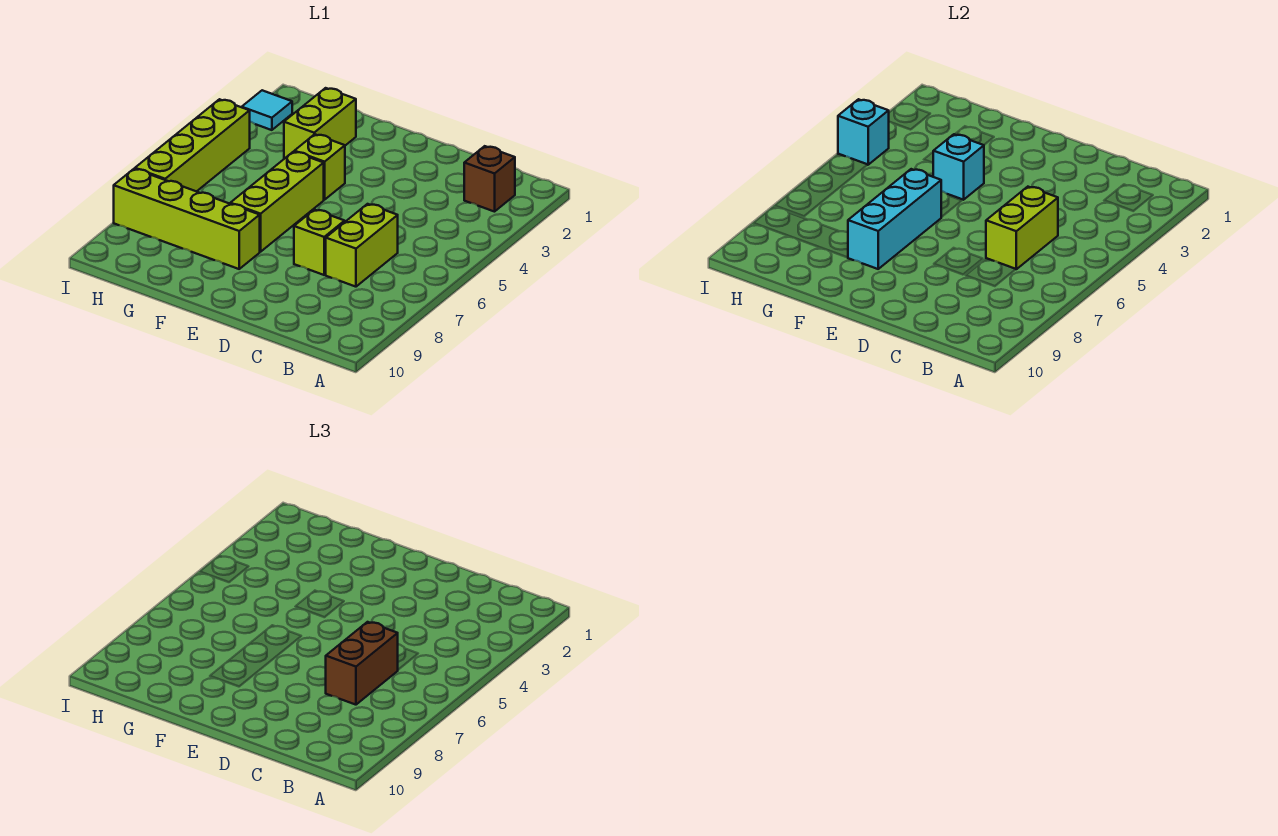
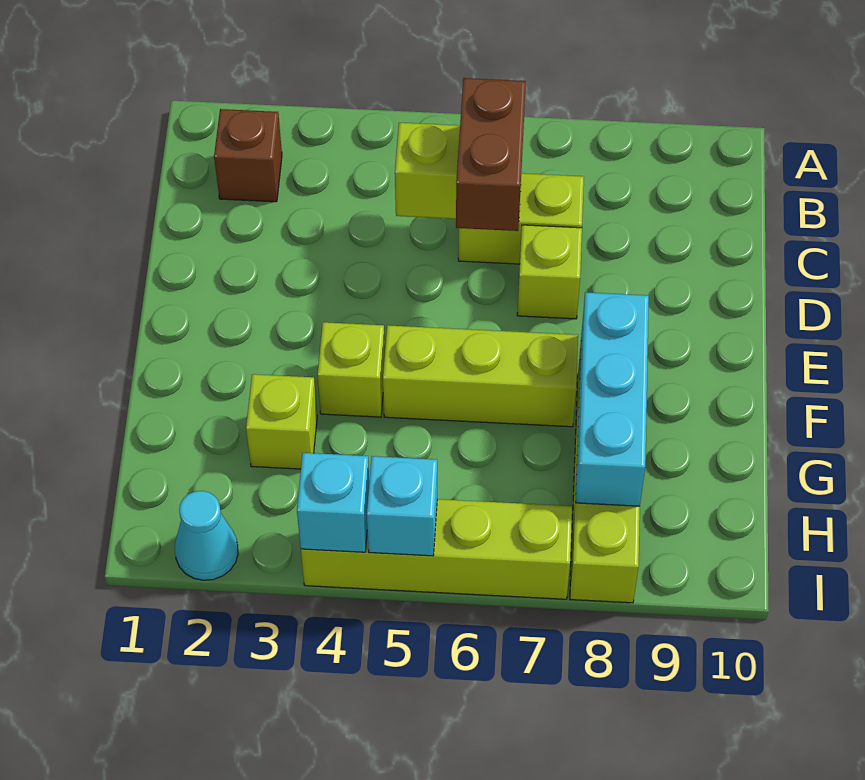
brown 1x2 brick [326,622,398,705] -> brown 1x2 brick turned to [456,78,526,231]
cyan 1x1 brick [933,134,984,200] -> cyan 1x1 brick moved to [367,456,437,556]
cyan 1x3 brick [848,169,941,269] -> cyan 1x3 brick turned to [576,292,649,506]
lime 1x2 brick [284,88,356,159] -> lime 1x1 brick [246,374,317,469]
cyan 1x1 tile [242,90,292,130] -> cyan 1x1 cone [175,491,238,580]

